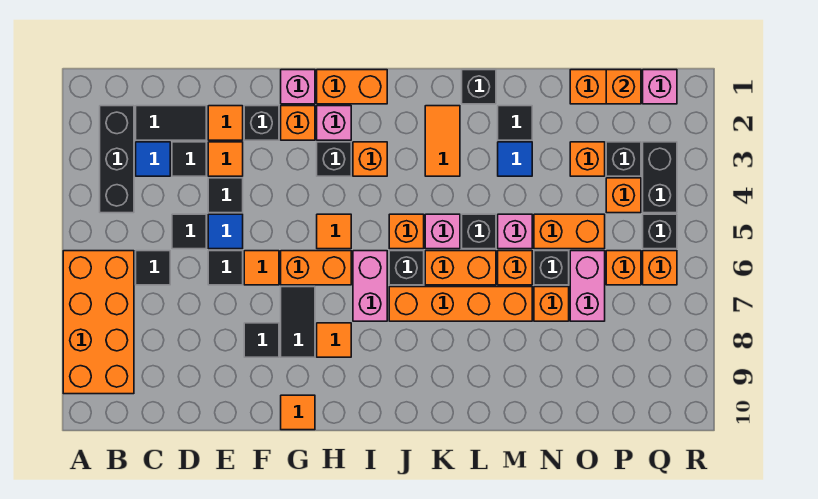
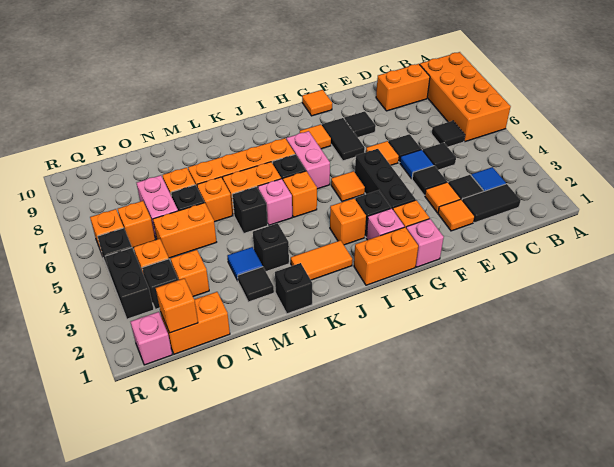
black 1x3 brick [100,106,134,213] -> black 1x3 brick moved to [355,149,416,209]
black 1x1 brick [244,106,279,140] -> black 1x1 brick moved to [253,223,289,272]
orange 1x2 brick [281,251,351,285] -> orange 1x2 brick moved to [376,64,430,111]
orange 1x2 tile [425,106,460,176] -> orange 1x2 tile turned to [291,240,352,280]
pink 1x1 brick [498,214,532,249] -> none

